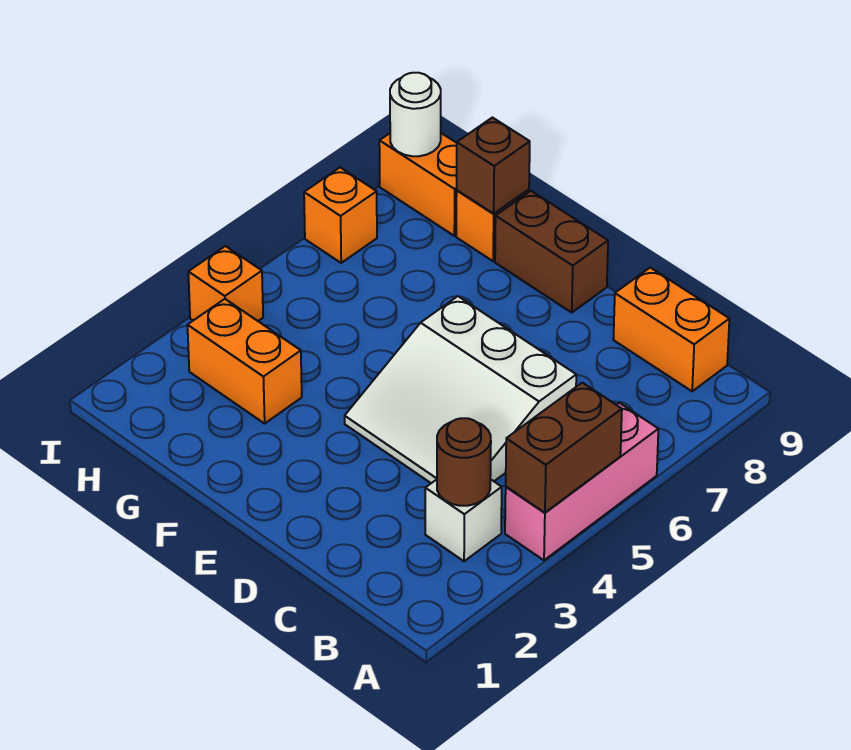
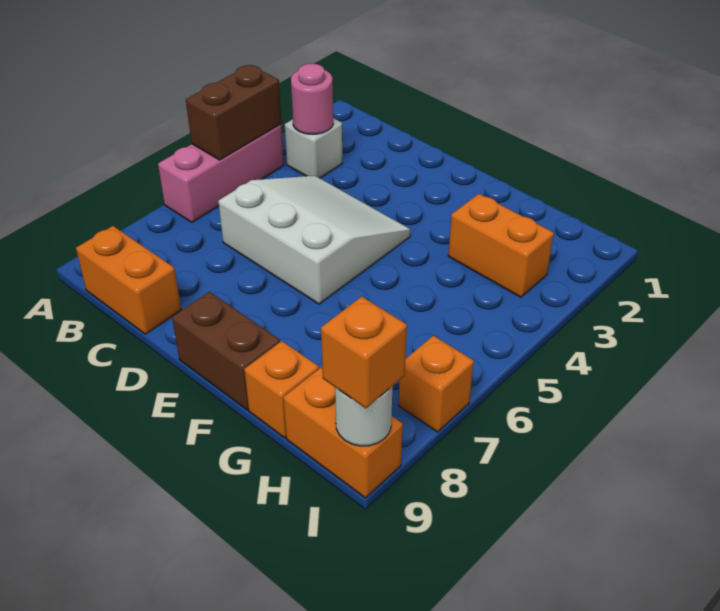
brown 1x1 round brick [437,418,491,506] -> pink 1x1 round brick [291,64,333,134]
brown 1x1 brick [457,118,530,214] -> none
orange 1x1 brick [188,246,263,321] -> orange 1x1 brick moved to [321,297,407,408]

